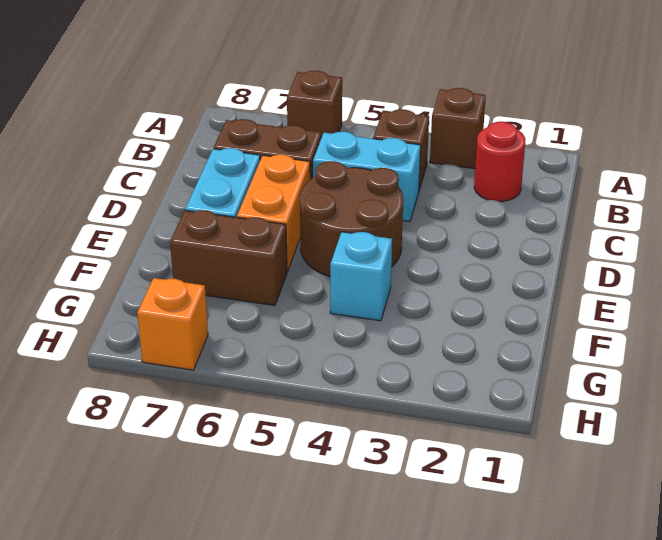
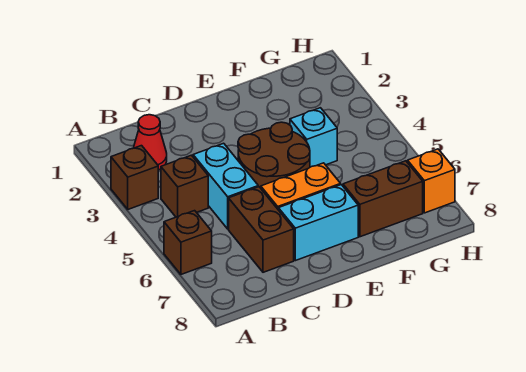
red 1x1 round brick [474,122,525,202] -> red 1x1 cone [134,115,167,170]
brown 1x2 brick [170,210,287,305] -> brown 1x2 brick turned to [343,161,423,237]

